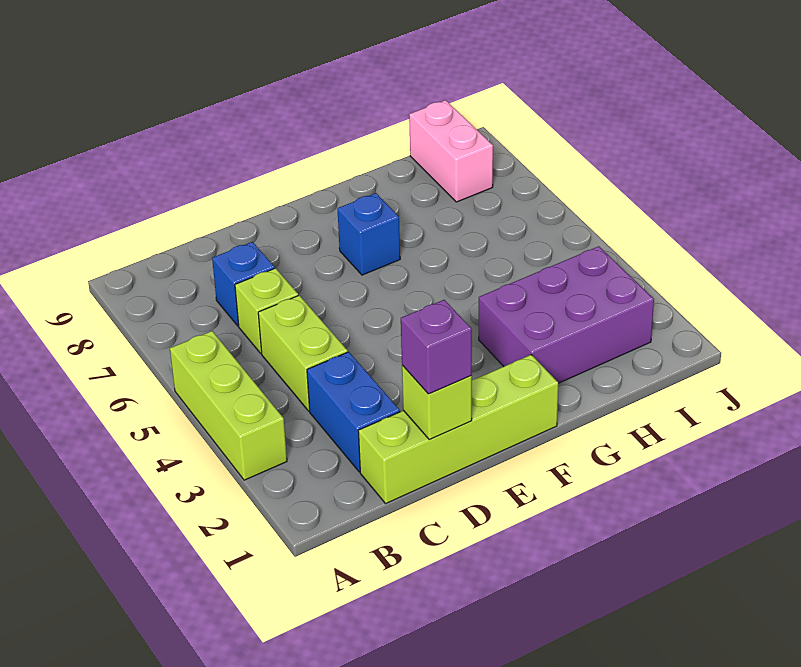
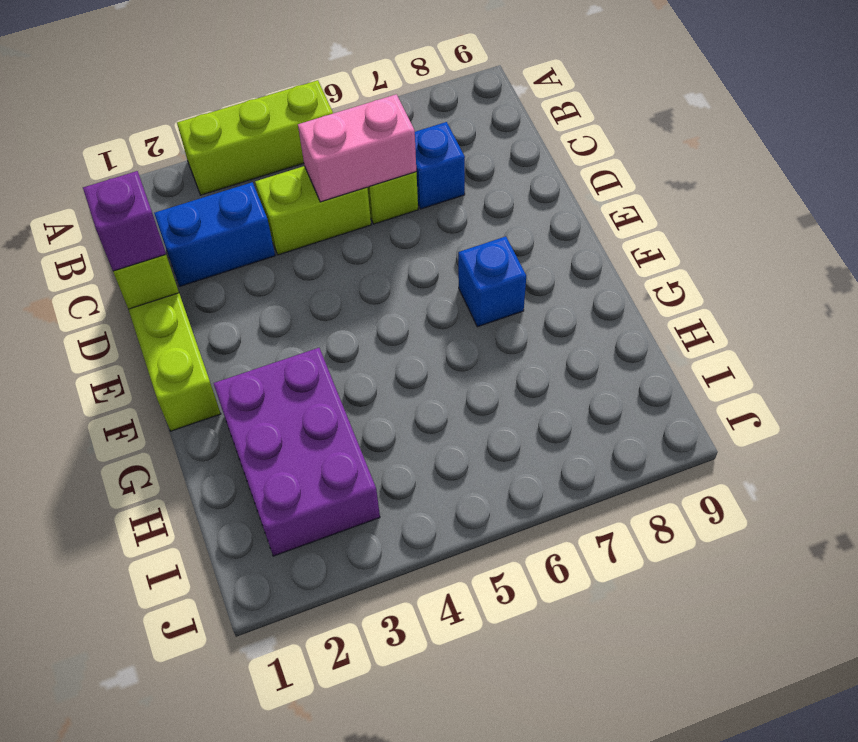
pink 1x2 brick [409,100,493,202] -> pink 1x2 brick moved to [298,94,416,202]

